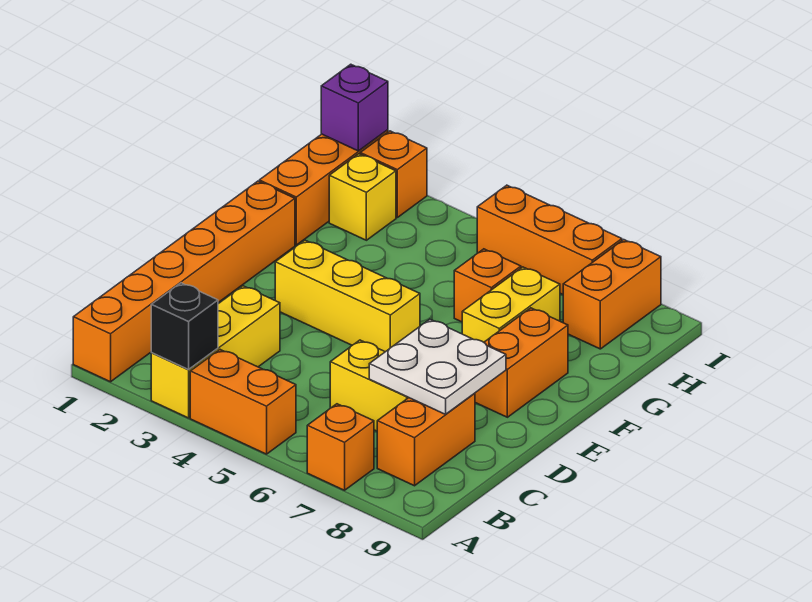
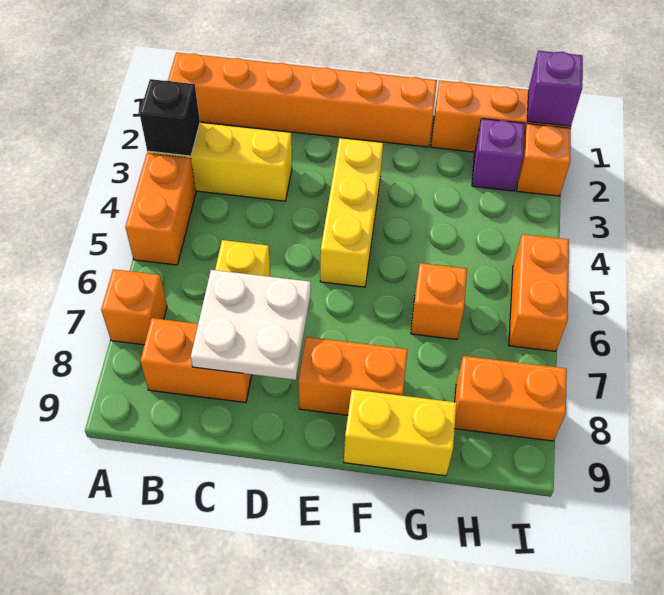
yellow 1x2 brick [462,267,560,342] -> yellow 1x2 brick moved to [344,390,457,476]
yellow 1x1 brick [329,154,396,240] -> purple 1x1 brick [472,119,525,191]
orange 1x3 brick [477,185,622,294] -> orange 1x2 brick [509,234,569,351]

